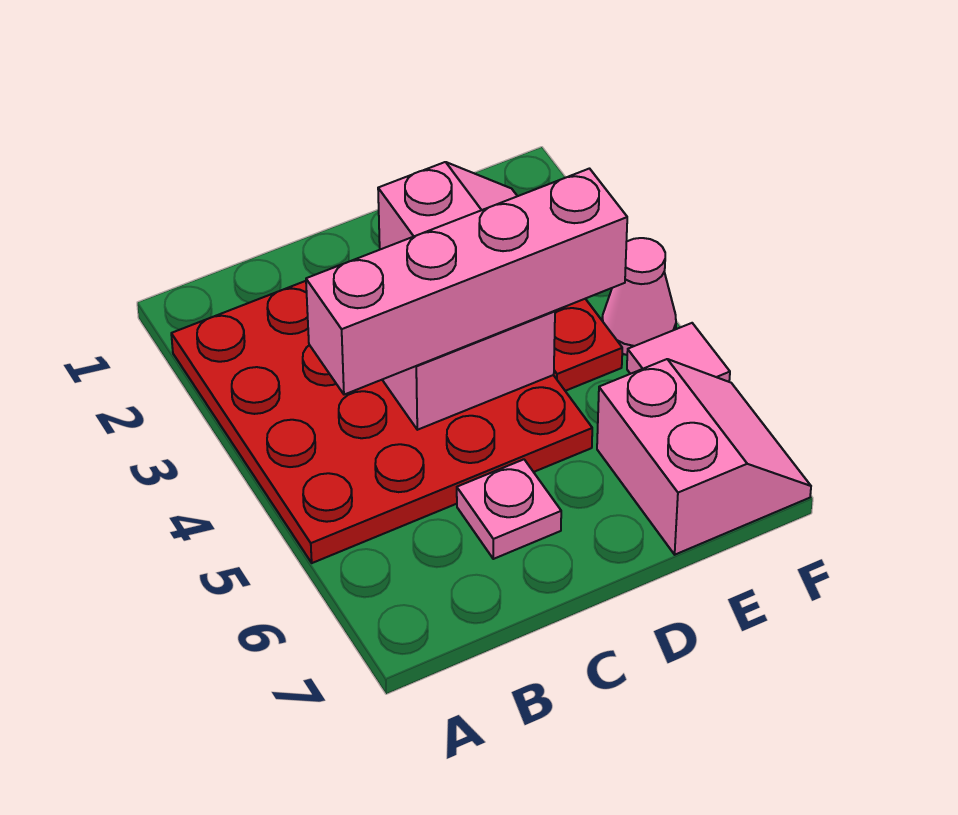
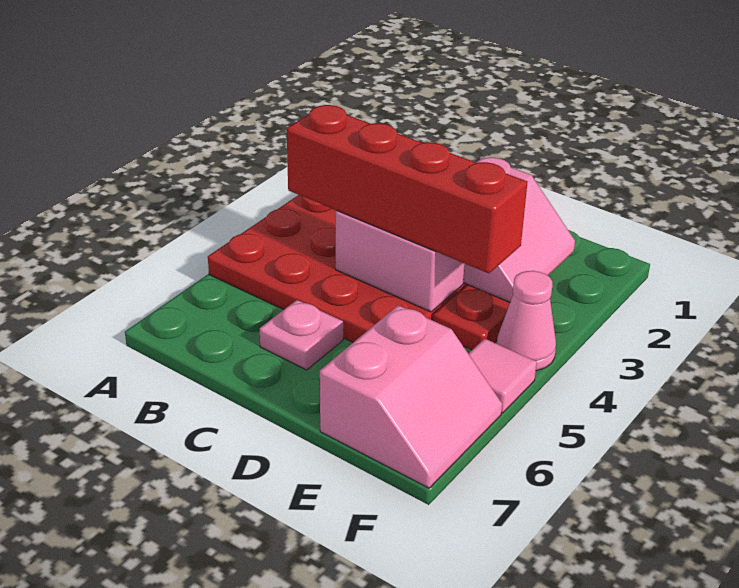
pink 1x4 brick [306,169,627,395] -> red 1x4 brick [287,105,527,273]

